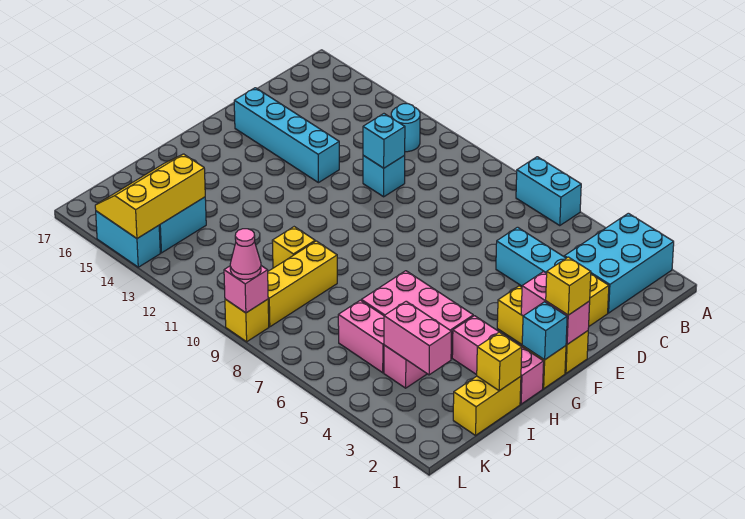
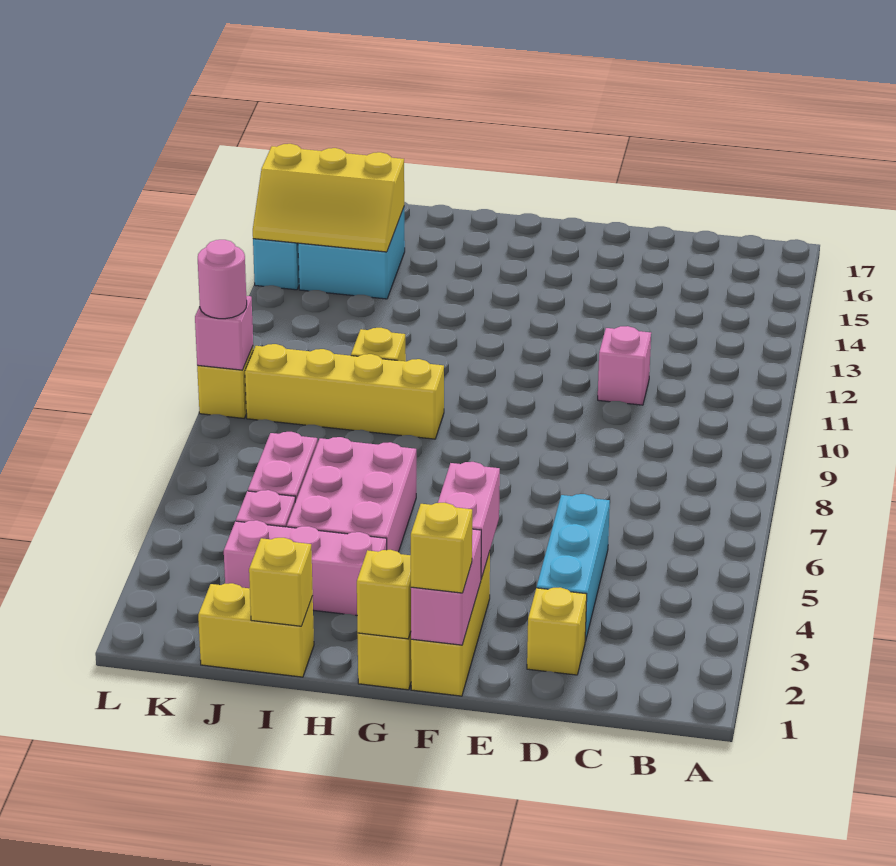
cyan 2x3 brick [564,213,674,313] -> none
cyan 1x2 brick [516,157,581,226] -> none
cyan 1x1 round brick [391,104,420,152] -> none
cyan 1x1 brick [363,155,405,197] -> pink 1x1 brick [598,326,651,405]
cyan 1x1 brick [363,114,405,168] -> none
cyan 1x4 brick [234,88,339,183] -> none
cyan 1x1 brick [522,302,567,360] -> yellow 1x1 brick [357,550,411,639]
pink 1x3 brick [452,316,544,404] -> pink 1x3 brick turned to [224,520,387,616]
yellow 1x3 brick [268,241,337,327] -> yellow 1x4 brick [245,344,444,439]
pink 1x2 brick [384,301,452,375] -> pink 1x2 brick moved to [438,462,500,579]
yellow 2x3 slope [95,154,205,238] -> yellow 2x3 slope turned to [253,144,404,252]
pink 1x1 cone [230,229,261,279] -> pink 1x1 round brick [198,240,247,319]

